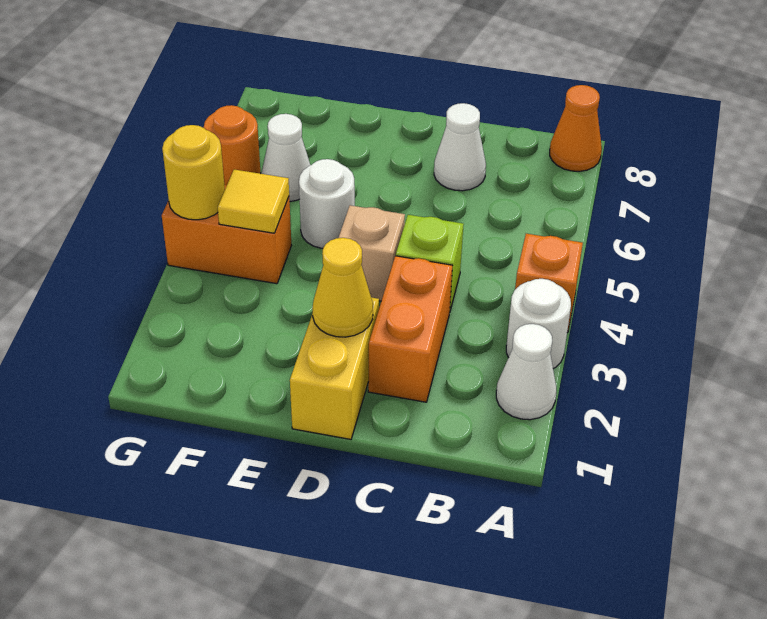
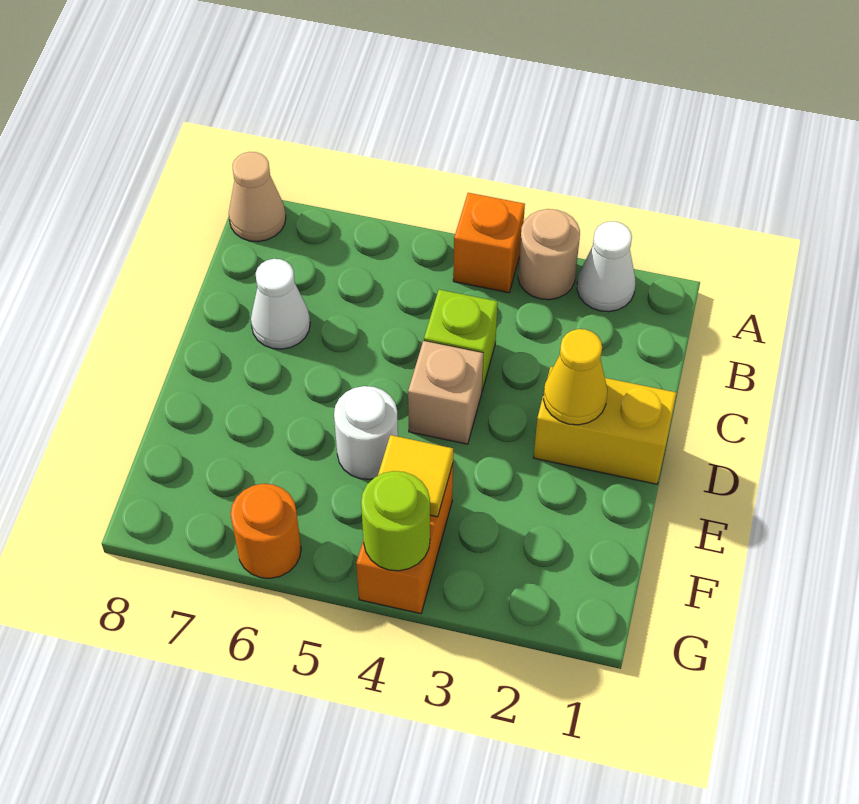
white 1x1 round brick [506,279,571,369] -> tan 1x1 round brick [518,209,580,300]
orange 1x1 cone [550,85,602,171] -> tan 1x1 cone [229,152,286,242]
orange 1x2 brick [368,256,452,402] -> none
white 1x1 cone [261,114,310,201] -> none
yellow 1x1 round brick [162,125,225,220] -> lime 1x1 round brick [361,471,430,571]

